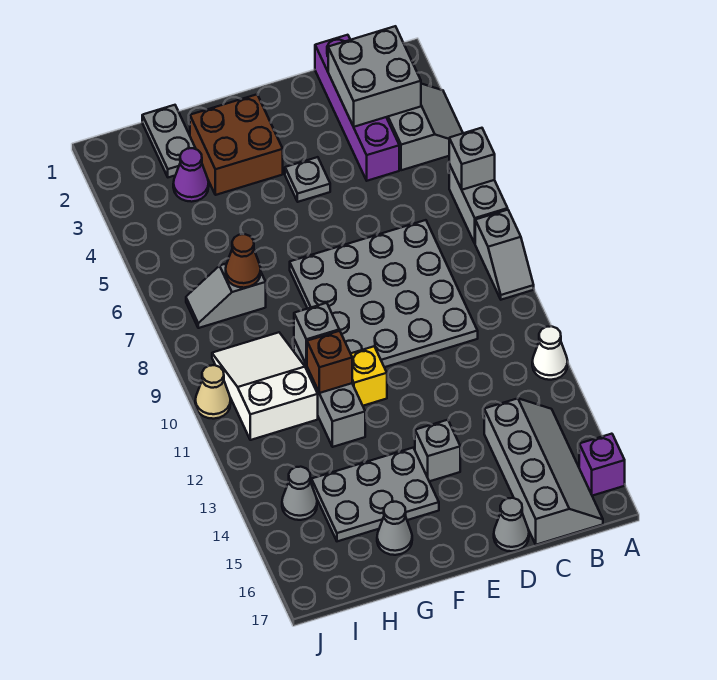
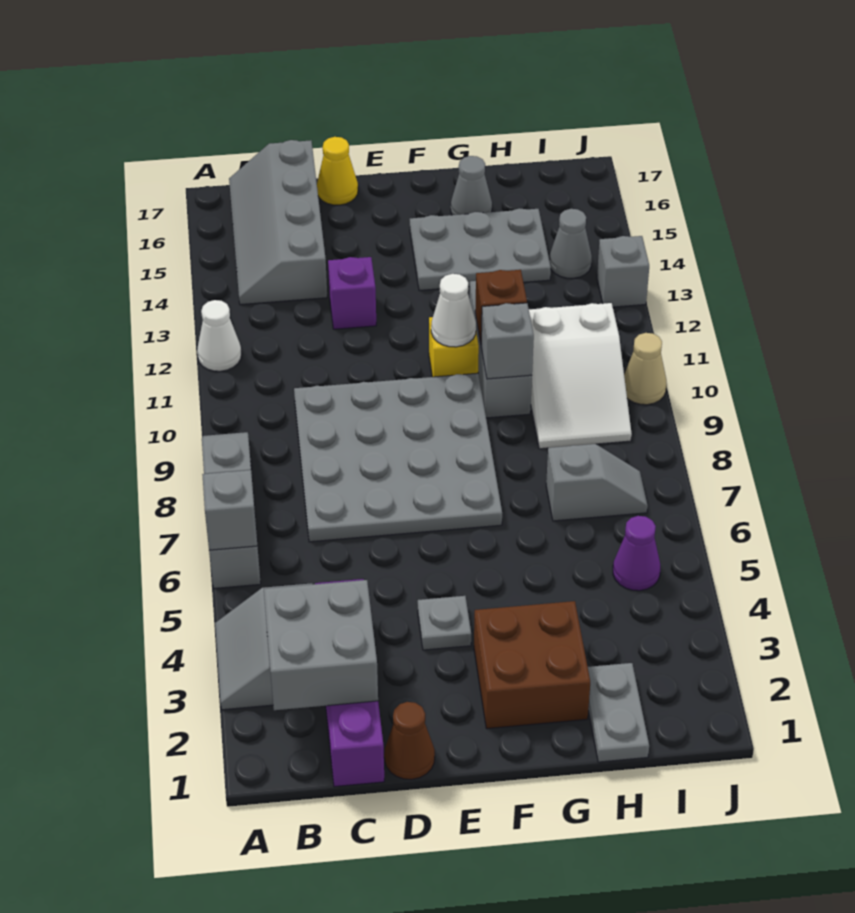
purple 1x1 brick [579,434,625,496] -> purple 1x1 brick moved to [328,257,376,329]
grey 1x1 cone [494,498,529,551] -> yellow 1x1 cone [317,137,358,205]
grey 1x1 brick [415,420,460,481] -> grey 1x1 brick moved to [597,236,649,307]
none -> white 1x1 cone [431,274,476,347]
purple 1x1 cone [173,148,209,202] -> purple 1x1 cone moved to [613,516,660,591]
brown 1x1 cone [226,234,261,288] -> brown 1x1 cone moved to [384,702,435,779]

